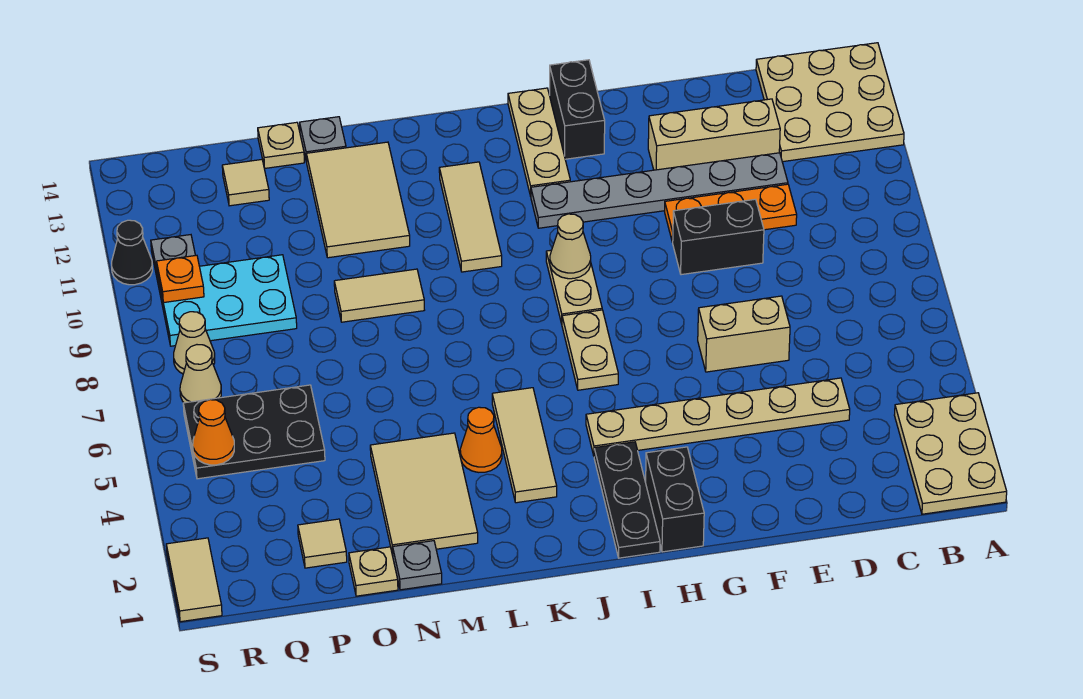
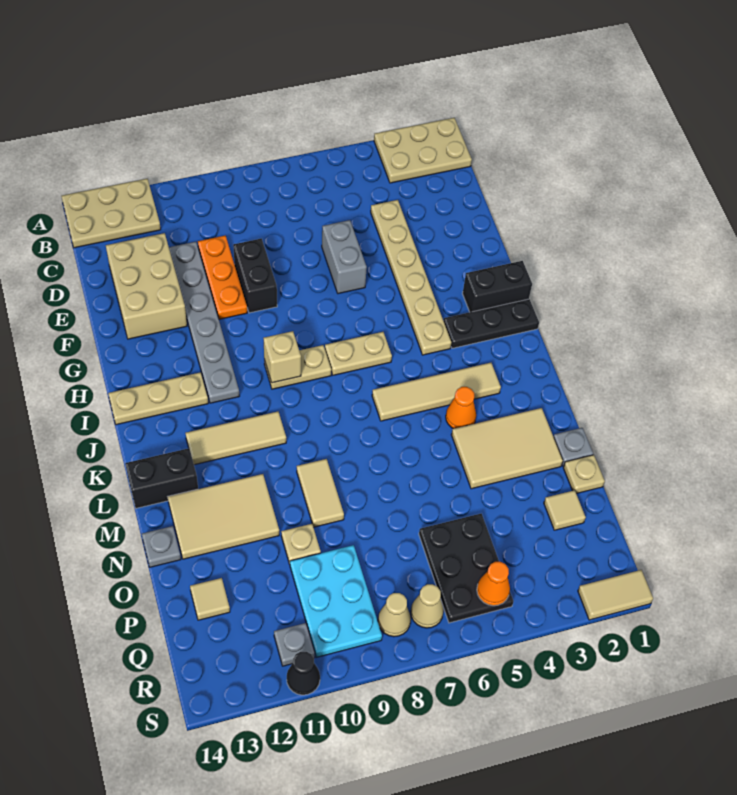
tan 3x3 plate [756,43,904,162] -> tan 2x3 plate [61,179,161,248]
tan 1x3 brick [648,99,780,170] -> tan 2x3 brick [106,233,187,339]
tan 1x2 brick [698,296,790,372] -> grey 1x2 brick [322,220,367,294]
black 1x2 brick [550,60,605,159] -> black 1x2 brick moved to [125,448,198,508]
tan 1x1 cone [550,214,591,279] -> tan 1x1 brick [263,331,301,383]
tan 1x3 tile [492,388,557,503] -> tan 1x4 tile [372,363,501,421]
tan 1x1 plate [258,122,304,168] -> tan 1x1 plate moved to [281,524,321,564]
orange 1x1 plate [157,255,204,303] -> none

